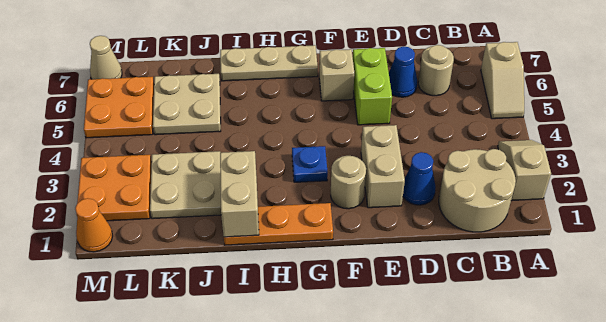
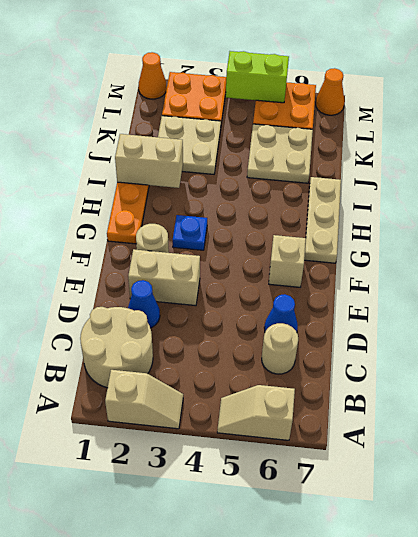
lime 1x2 brick [353,48,392,125] -> lime 1x2 brick moved to [226,51,289,103]
tan 1x1 cone [90,36,122,79] -> orange 1x1 cone [316,68,345,115]

